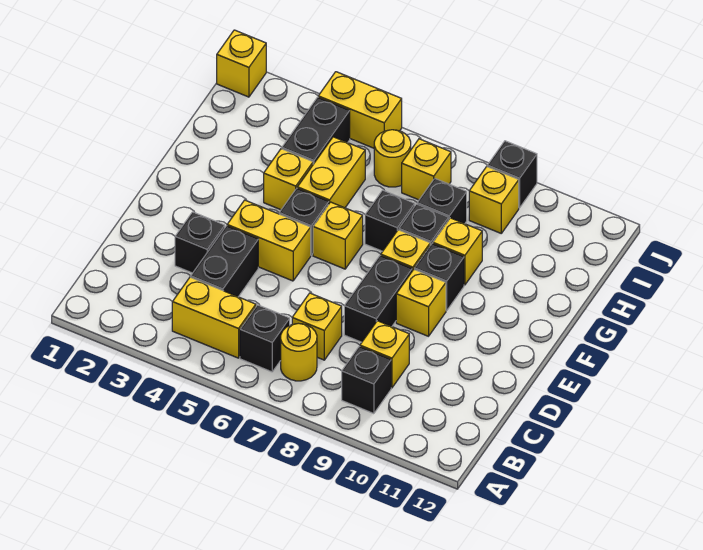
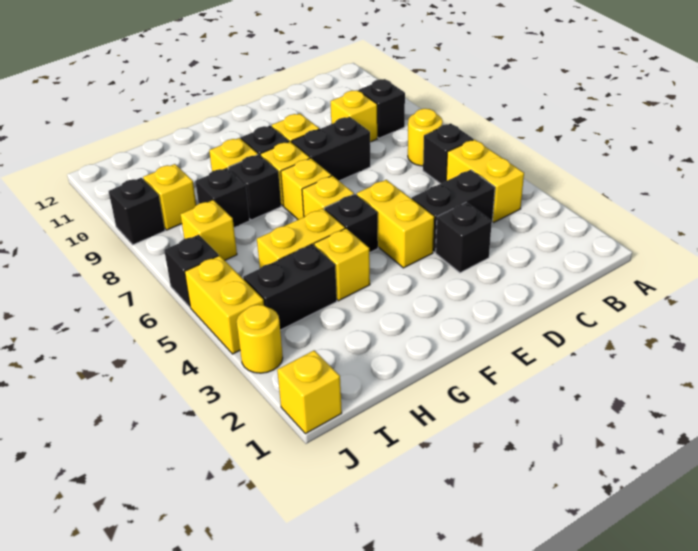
yellow 1x1 brick [292,293,342,360] -> yellow 1x1 brick moved to [281,158,331,220]
black 1x1 brick [365,190,415,251] -> black 1x1 brick moved to [164,235,219,307]
yellow 1x1 round brick [374,130,411,187] -> yellow 1x1 round brick moved to [237,305,283,373]

